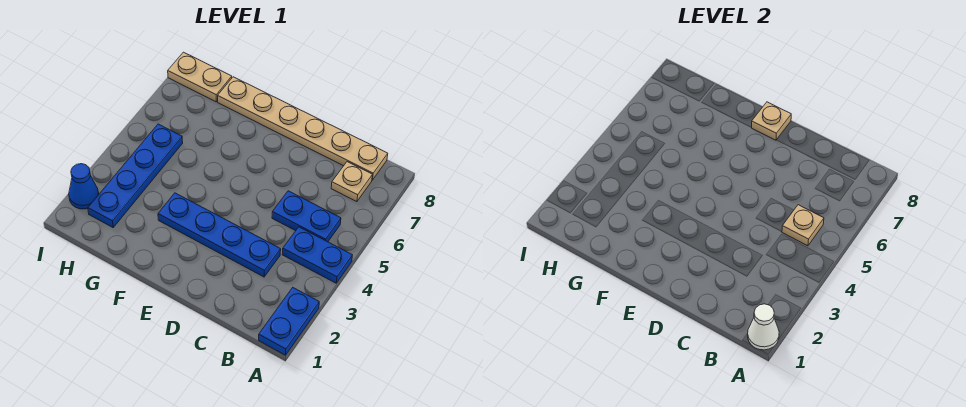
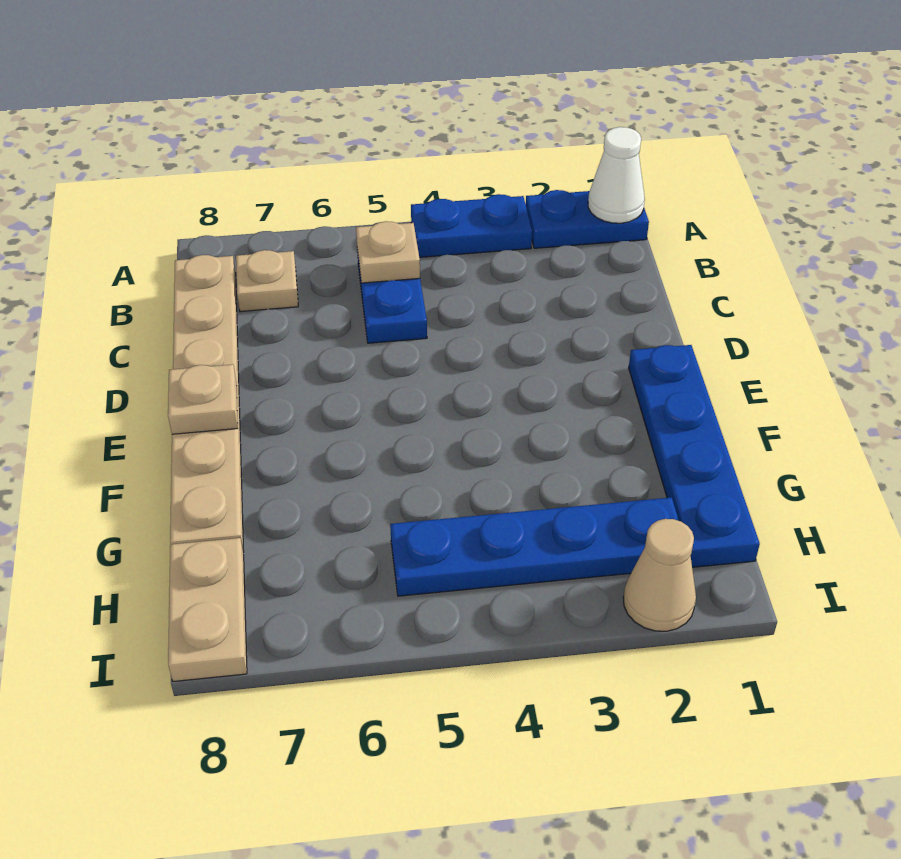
blue 1x2 plate [282,227,352,283] -> blue 1x2 plate turned to [411,194,532,257]
blue 1x4 plate [158,193,281,277] -> blue 1x4 plate moved to [629,345,760,567]
blue 1x1 cone [69,164,99,209] -> tan 1x1 cone [623,519,696,631]

